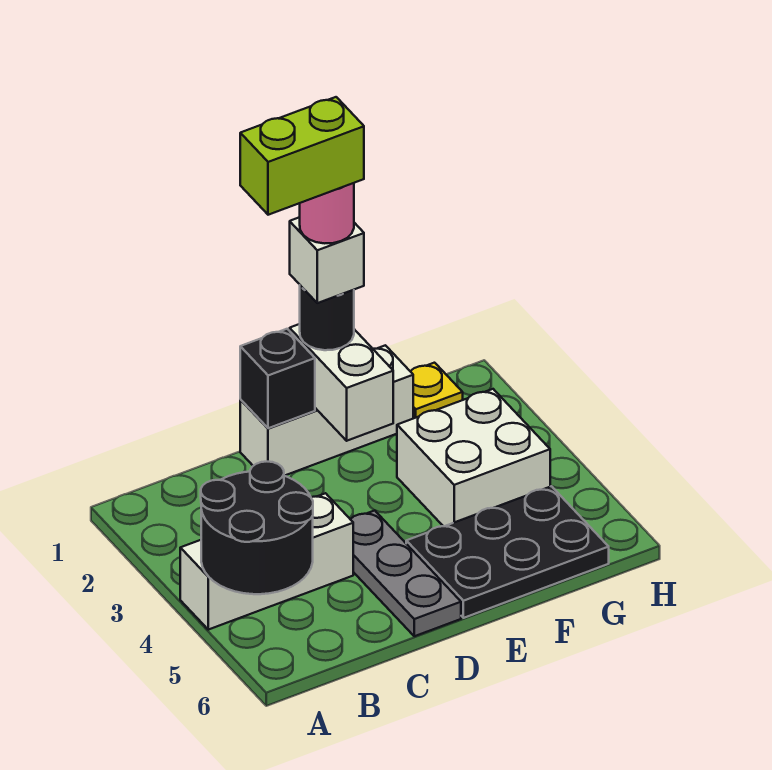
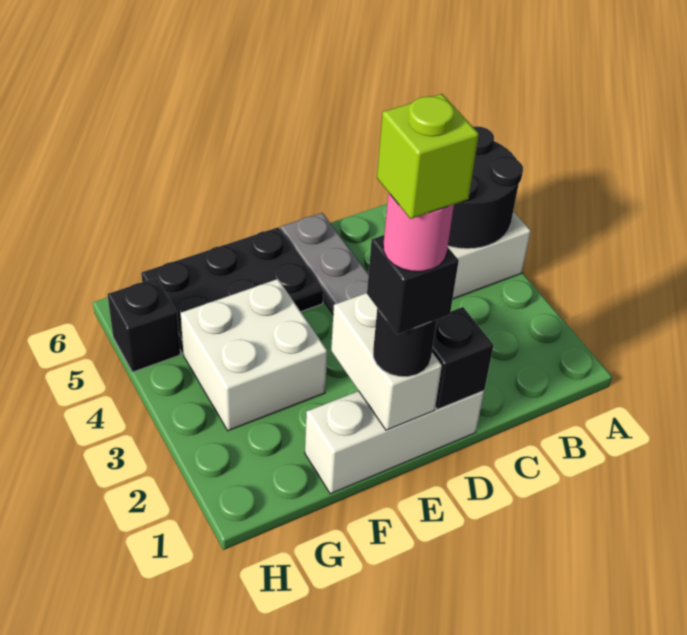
lime 1x2 brick [240,97,364,215] -> lime 1x1 brick [377,94,479,219]
white 1x1 brick [290,217,364,303] -> black 1x1 brick [367,235,459,334]
yellow 1x1 plate [410,363,463,418] -> none
none -> black 1x1 brick [108,278,180,372]

